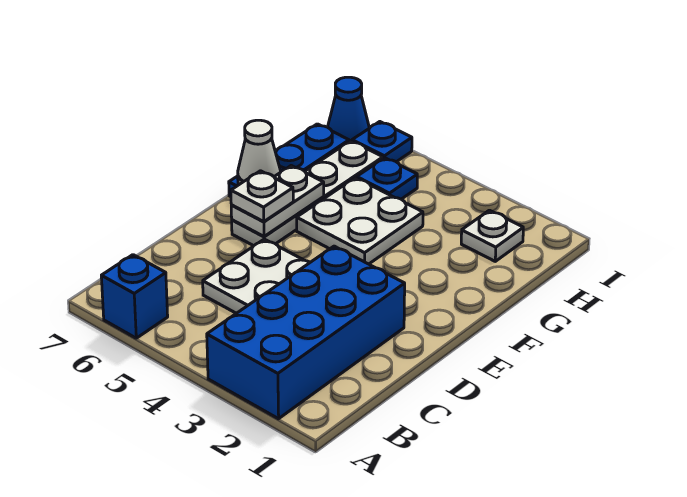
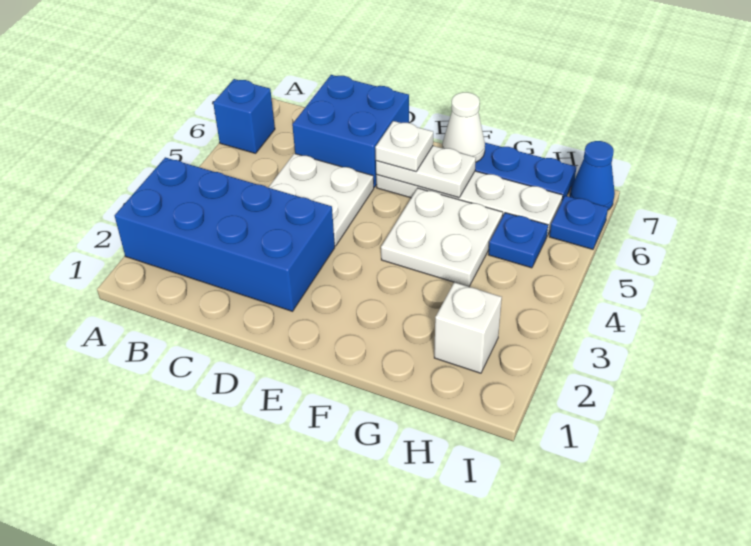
none -> blue 2x2 brick [292,75,409,187]
white 1x1 plate [461,210,523,261] -> white 1x1 brick [434,282,502,373]

